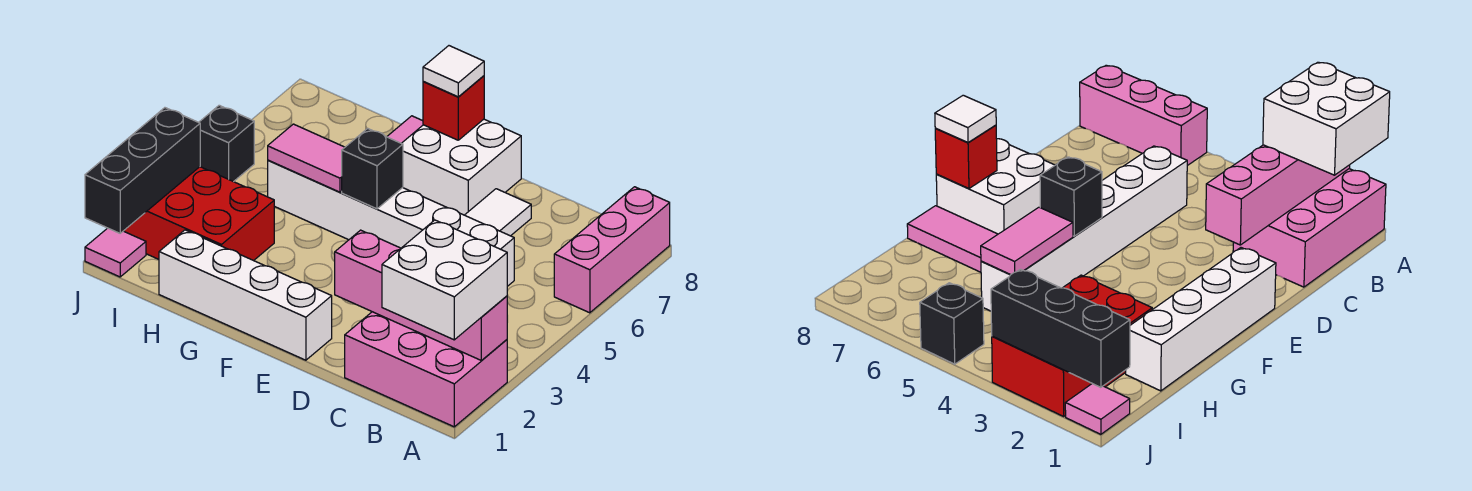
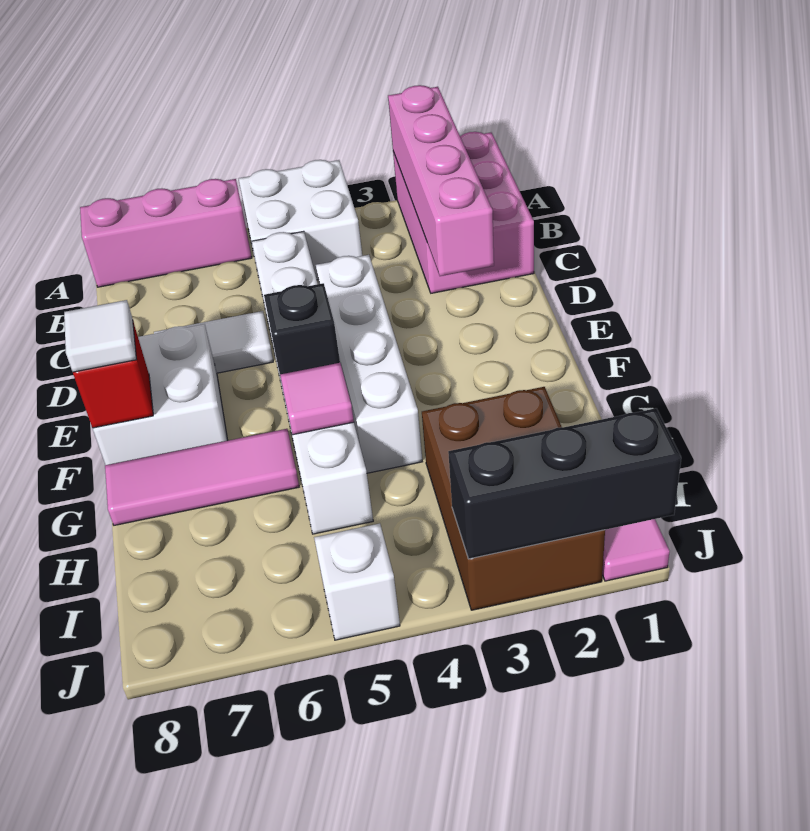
white 2x2 brick [382,220,507,340] -> white 2x2 brick moved to [239,160,362,280]
white 1x4 brick [159,230,332,360] -> white 1x4 brick moved to [316,255,422,473]
pink 1x2 tile [268,124,345,192] -> pink 1x1 tile [280,363,354,435]
red 2x3 brick [124,167,274,261] -> brown 2x3 brick [422,387,605,610]
black 1x1 brick [199,105,254,182] -> white 1x1 brick [314,523,400,640]

